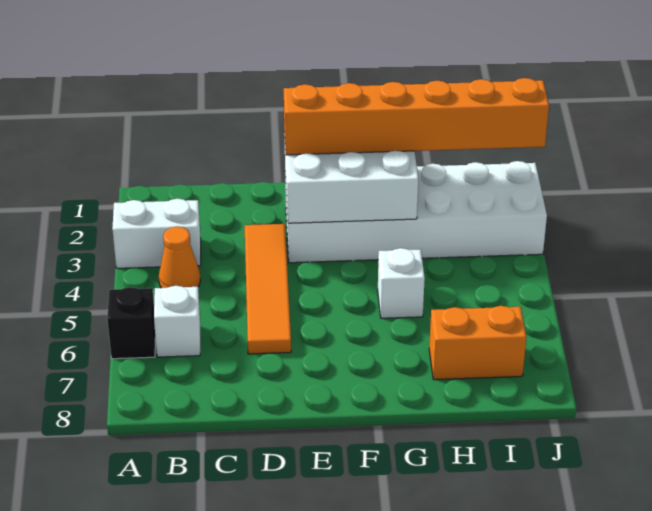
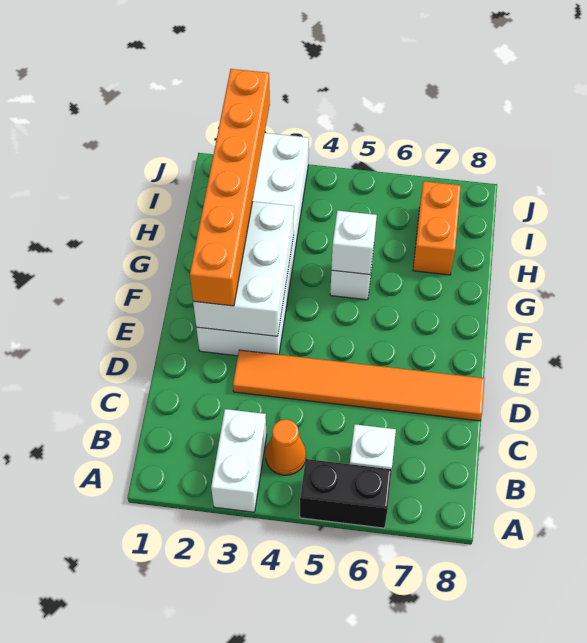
black 1x1 brick [107,287,155,359] -> black 1x2 brick [300,459,392,528]
orange 1x4 tile [245,224,291,354] -> orange 1x6 tile [233,350,485,421]
none -> white 1x1 brick [331,211,377,275]

